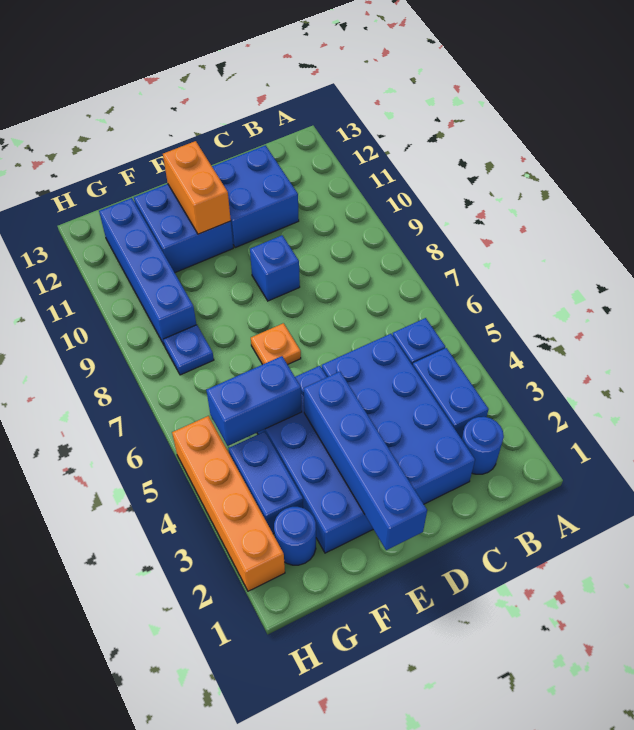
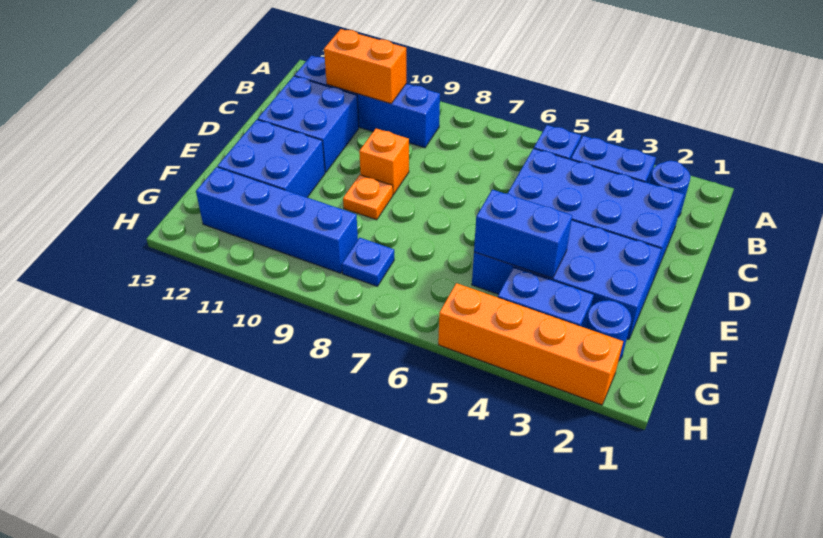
blue 1x1 brick [250,235,300,301] -> orange 1x1 brick [359,129,409,195]
blue 1x4 brick [304,372,427,550] -> blue 1x4 brick moved to [295,56,440,148]
orange 1x1 plate [251,323,301,365] -> orange 1x1 plate moved to [343,175,393,220]
orange 1x2 brick [163,141,231,234] -> orange 1x2 brick moved to [324,29,406,104]
blue 1x2 brick [206,356,302,446] -> blue 1x2 brick turned to [474,190,572,278]

